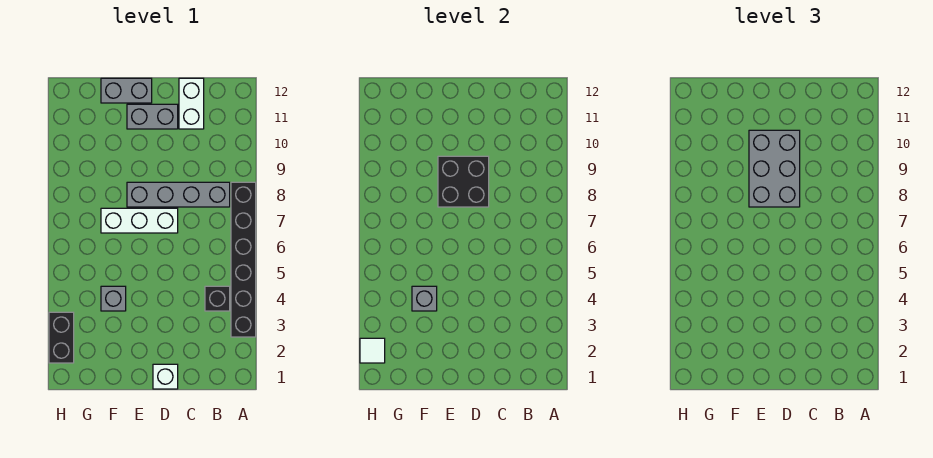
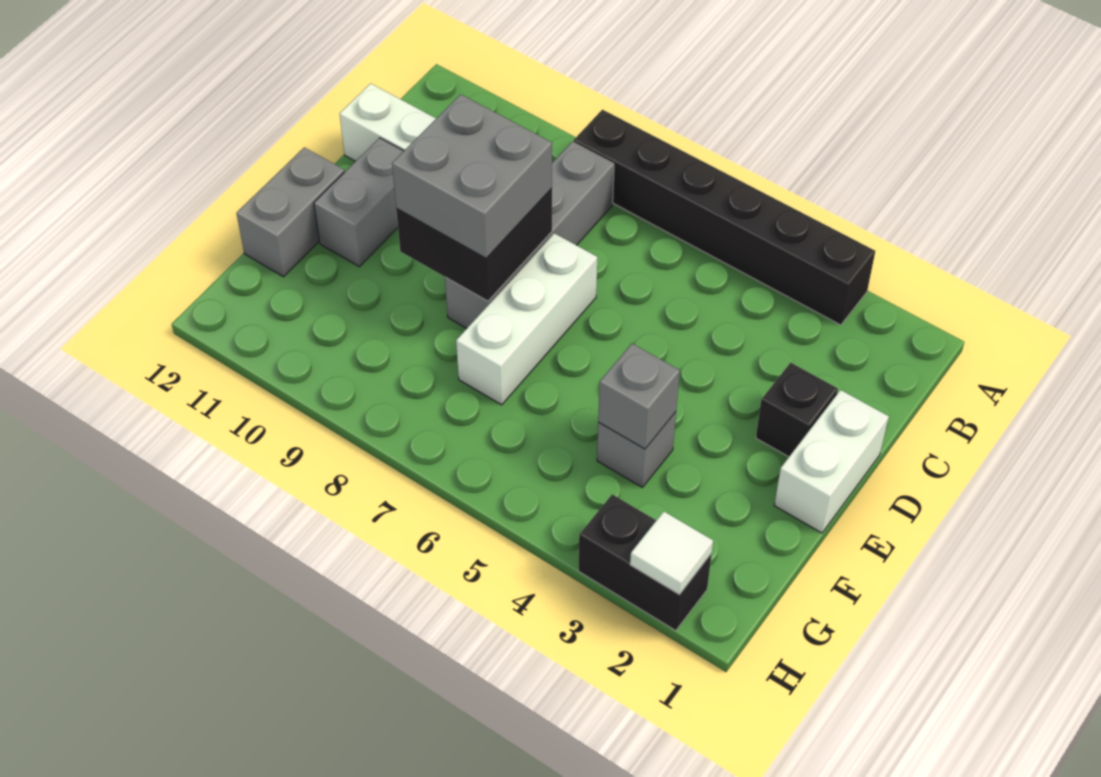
black 1x1 brick [205,286,230,311] -> black 1x1 brick moved to [756,363,838,457]
white 1x1 brick [153,364,178,389] -> white 1x2 brick [774,390,889,533]
grey 2x3 brick [749,130,800,207] -> grey 2x2 brick [392,94,552,258]

